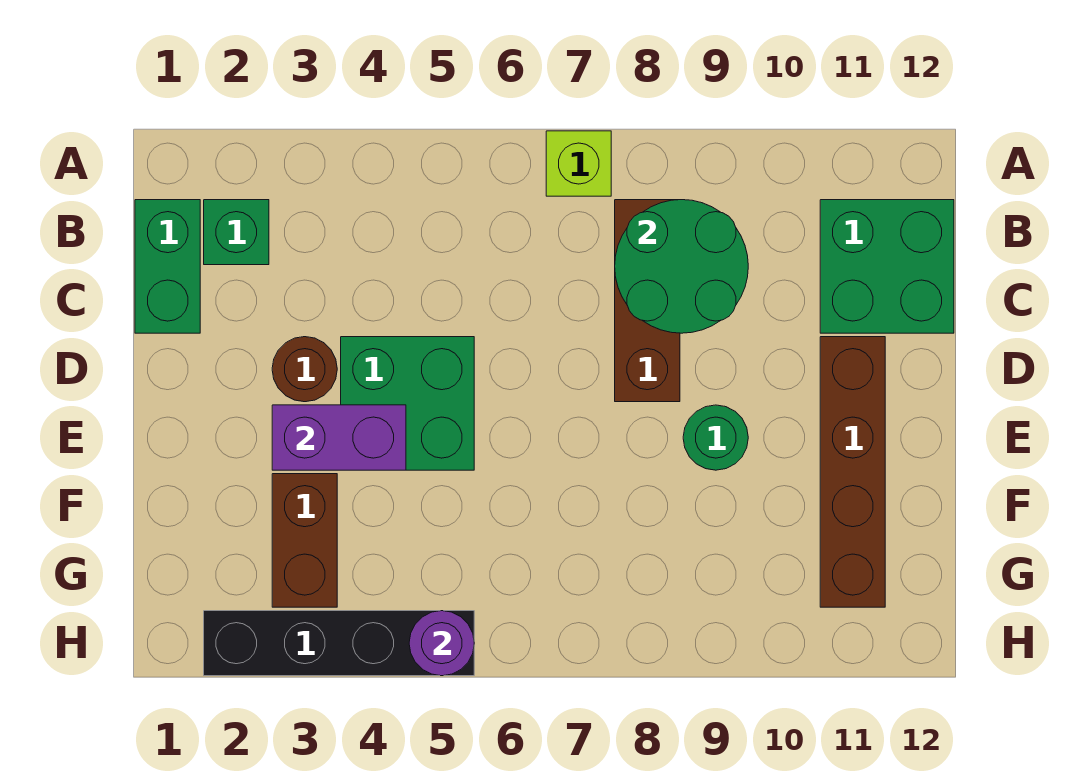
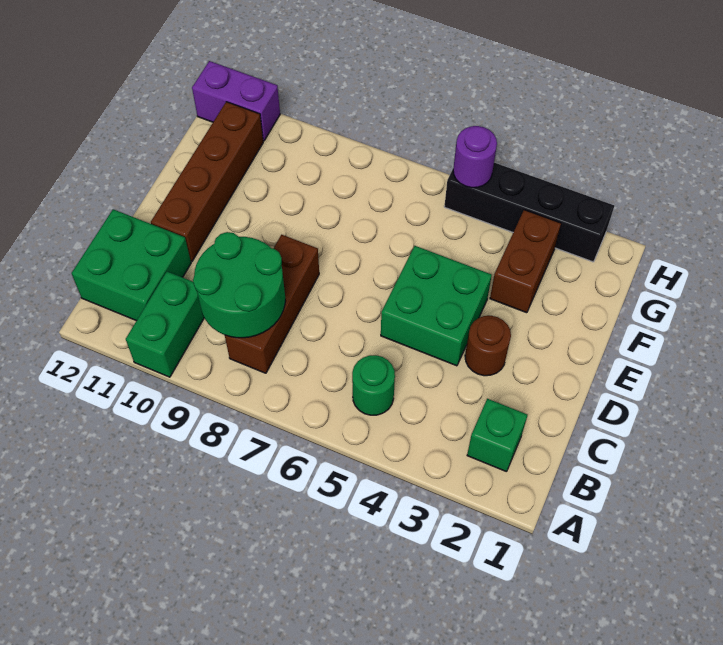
lime 1x1 brick [546,131,611,196] -> none
green 1x2 brick [135,200,200,333] -> green 1x2 brick moved to [126,272,204,377]
purple 1x2 brick [272,405,406,470] -> purple 1x2 brick moved to [192,61,280,141]
green 1x1 round brick [683,405,748,470] -> green 1x1 round brick moved to [352,355,395,415]

